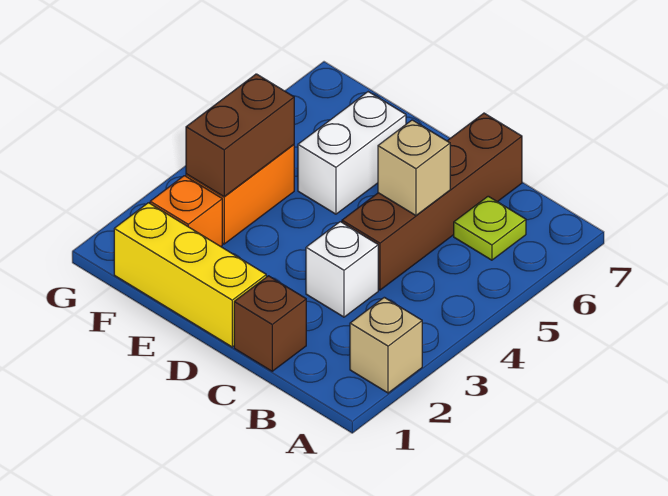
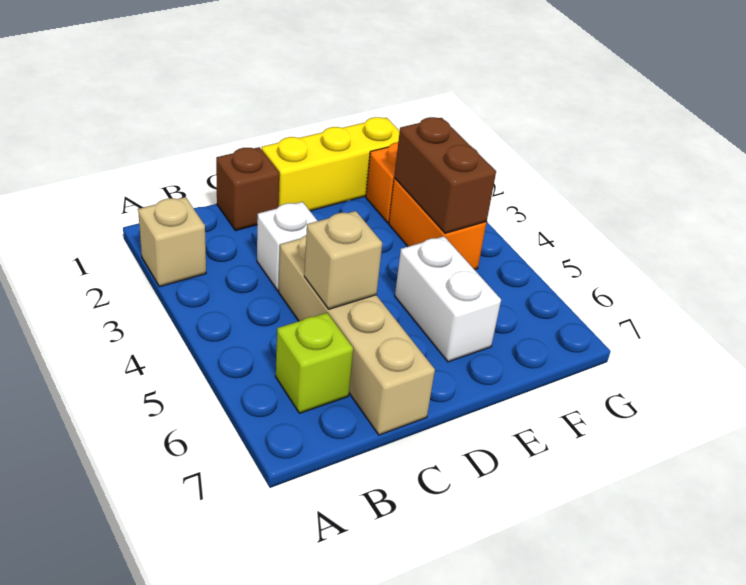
lime 1x1 plate [454,196,526,260] -> lime 1x1 brick [276,313,353,413]
brown 1x4 brick [342,113,522,290] -> tan 1x4 brick [279,235,435,435]

